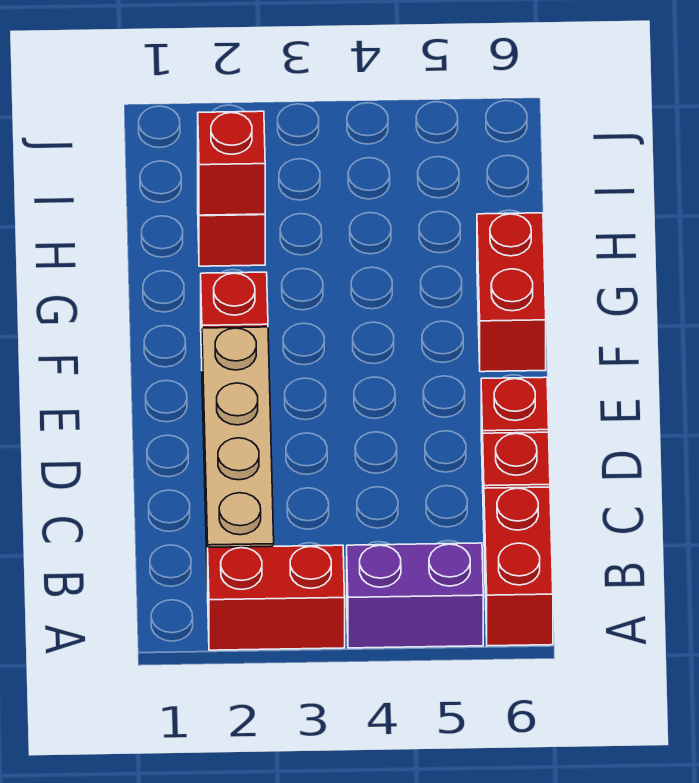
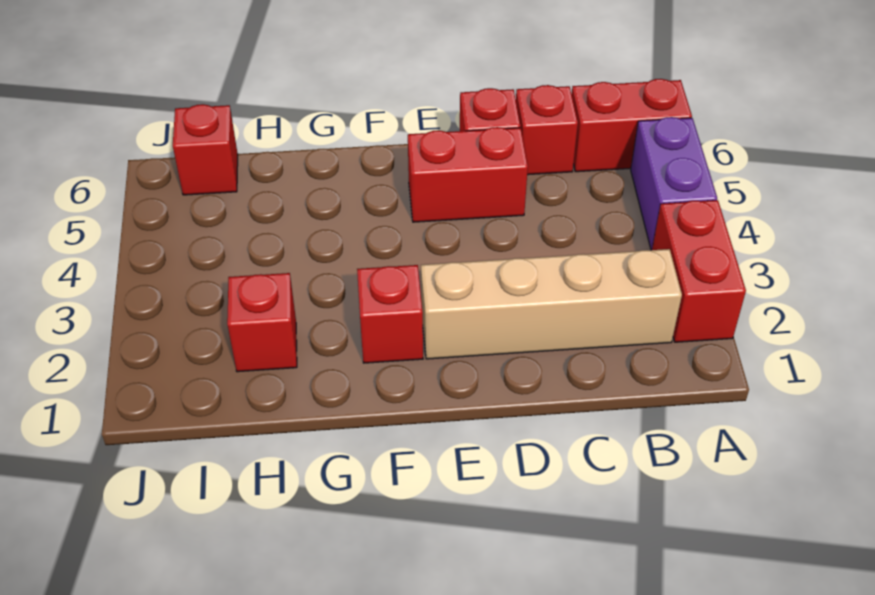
red 1x2 brick [477,213,546,372] -> red 1x2 brick moved to [408,127,528,222]
red 1x1 brick [198,111,265,215] -> red 1x1 brick moved to [173,104,238,195]

